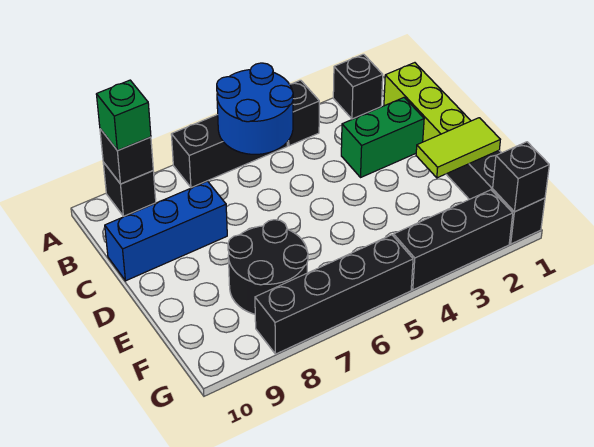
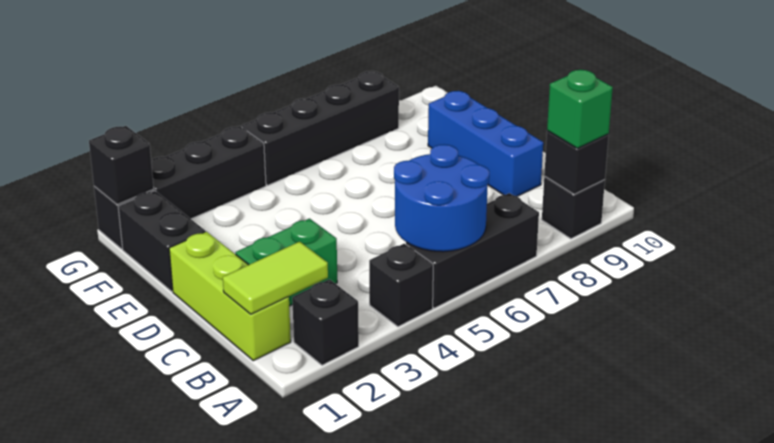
blue 1x3 brick [105,181,227,281] -> blue 1x3 brick turned to [428,91,543,196]
lime 1x2 tile [416,118,500,178] -> lime 1x2 tile moved to [223,242,328,314]
black 2x2 round brick [228,220,308,314] -> none

